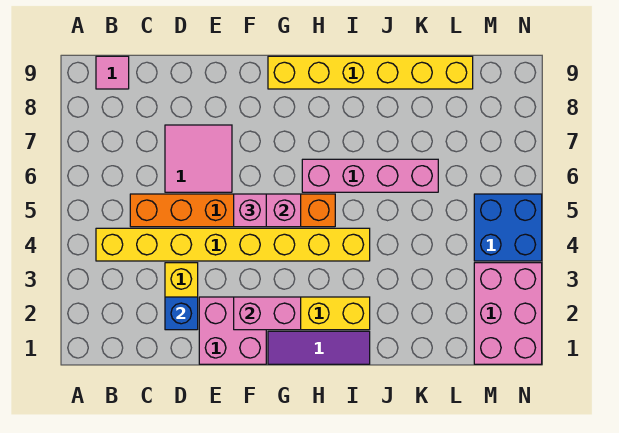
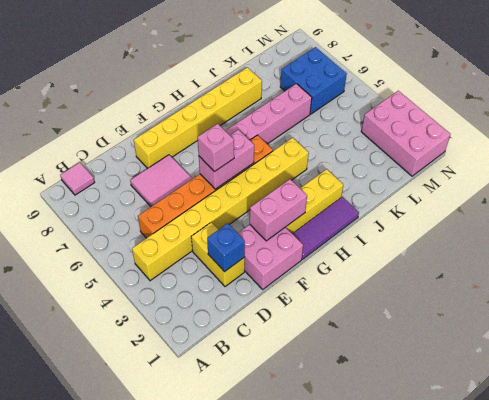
yellow 1x6 brick [268,56,473,89] -> yellow 1x6 brick moved to [134,67,262,169]
blue 2x2 brick [474,194,542,261] -> blue 2x2 brick moved to [280,47,347,114]

